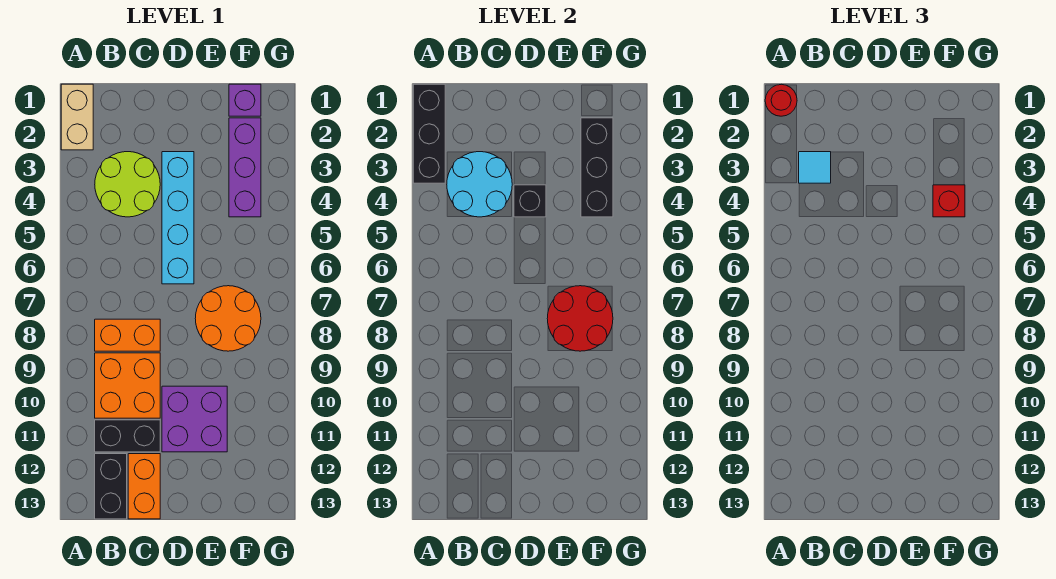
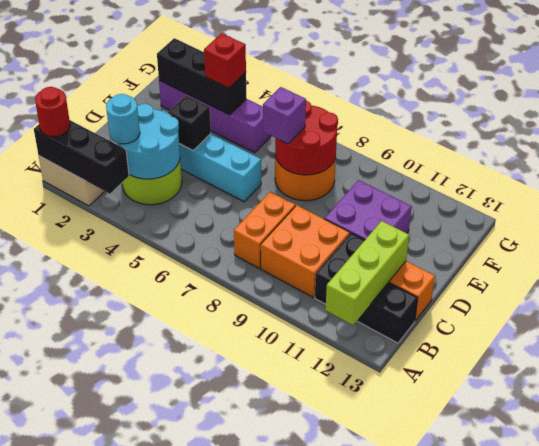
none -> lime 1x3 brick [325,221,409,325]
cyan 1x1 tile [799,152,831,183] -> cyan 1x1 round brick [106,94,140,144]
purple 1x1 brick [229,84,261,116] -> purple 1x1 brick moved to [263,87,306,144]
purple 1x3 brick [229,118,261,217] -> purple 1x4 brick [159,81,271,153]

